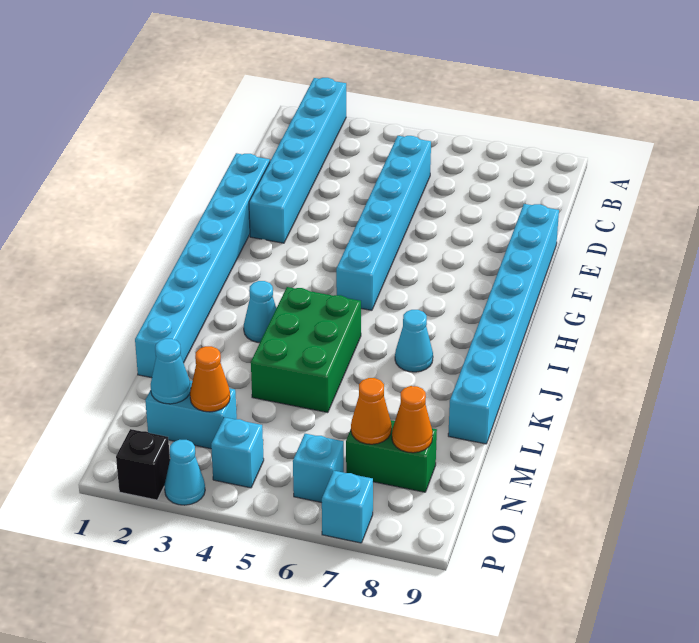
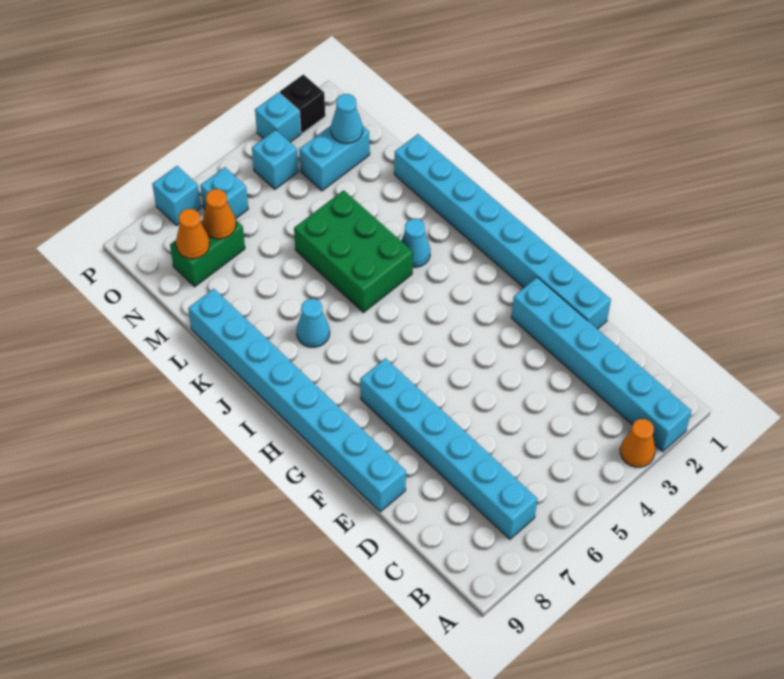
cyan 1x6 brick [336,136,431,310] -> cyan 1x6 brick moved to [360,358,537,539]
orange 1x1 cone [190,346,230,412] -> orange 1x1 cone moved to [620,419,655,467]
cyan 1x1 cone [164,440,205,505] -> cyan 1x1 brick [255,92,301,142]

